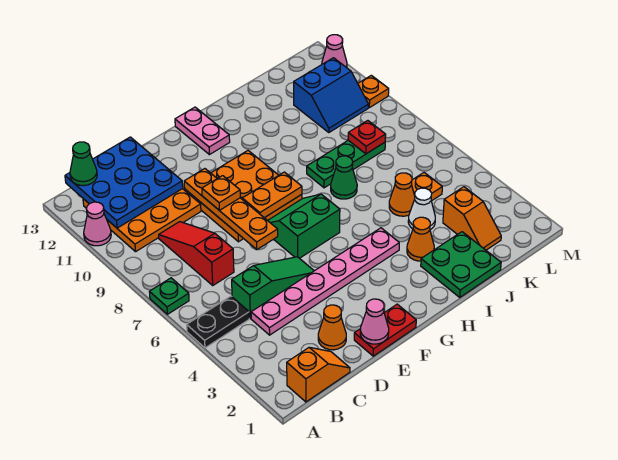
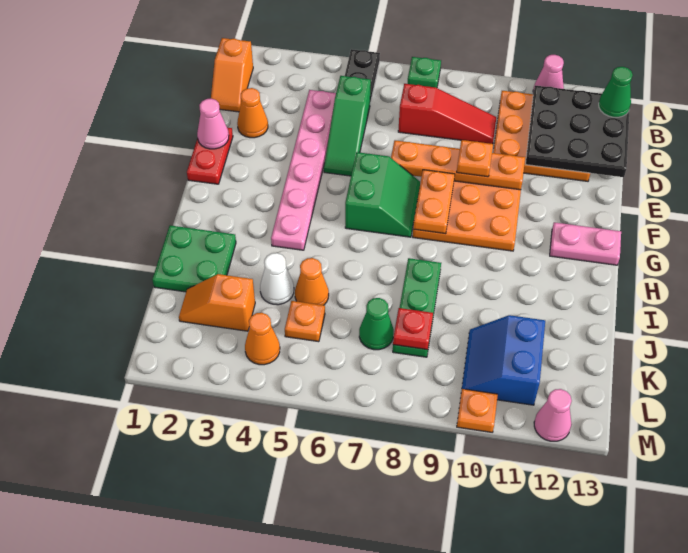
blue 3x3 plate [65,137,183,228] -> black 3x3 plate [526,85,630,177]
orange 1x1 cone [407,217,434,261] -> orange 1x1 cone moved to [245,313,280,365]
green 1x1 cone [331,156,357,199] -> green 1x1 cone moved to [359,298,394,350]

